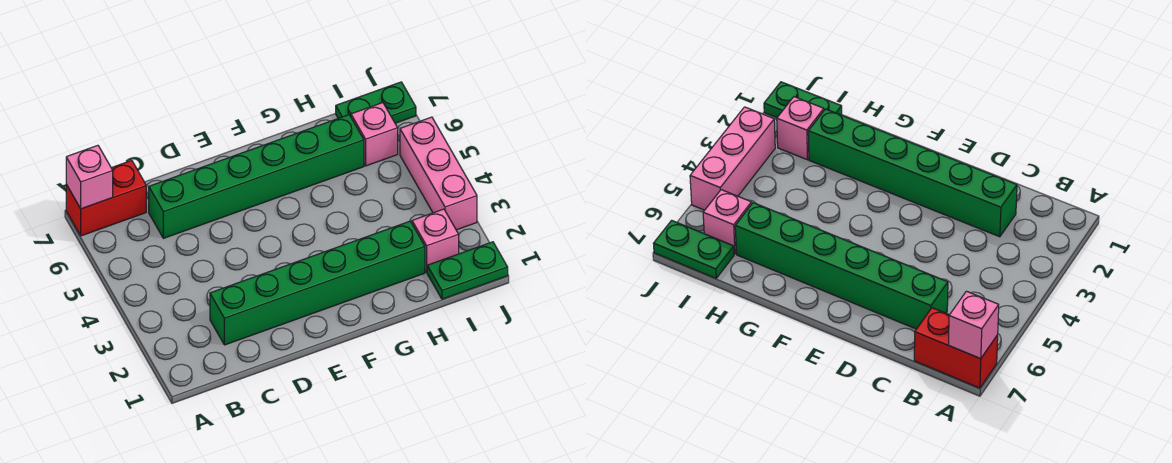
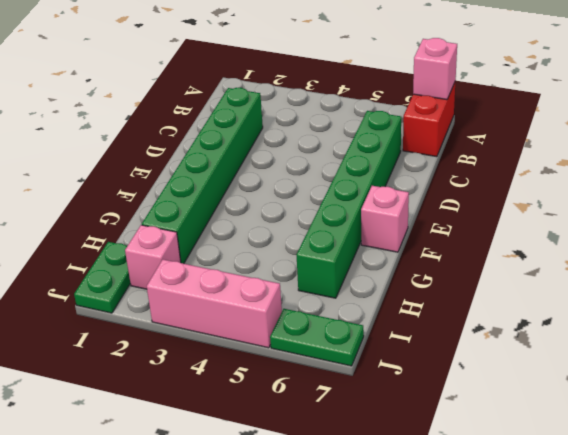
pink 1x1 brick [351,102,398,166] -> pink 1x1 brick moved to [361,186,409,252]
green 1x2 plate [336,82,416,123] -> green 1x2 plate turned to [270,309,364,366]

